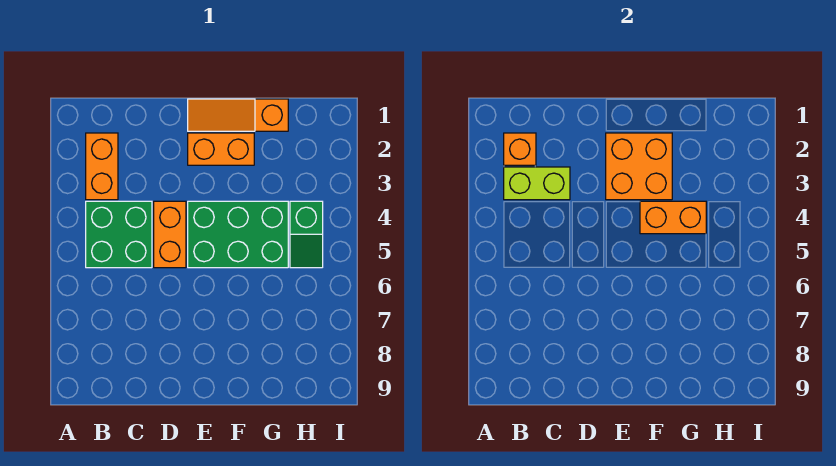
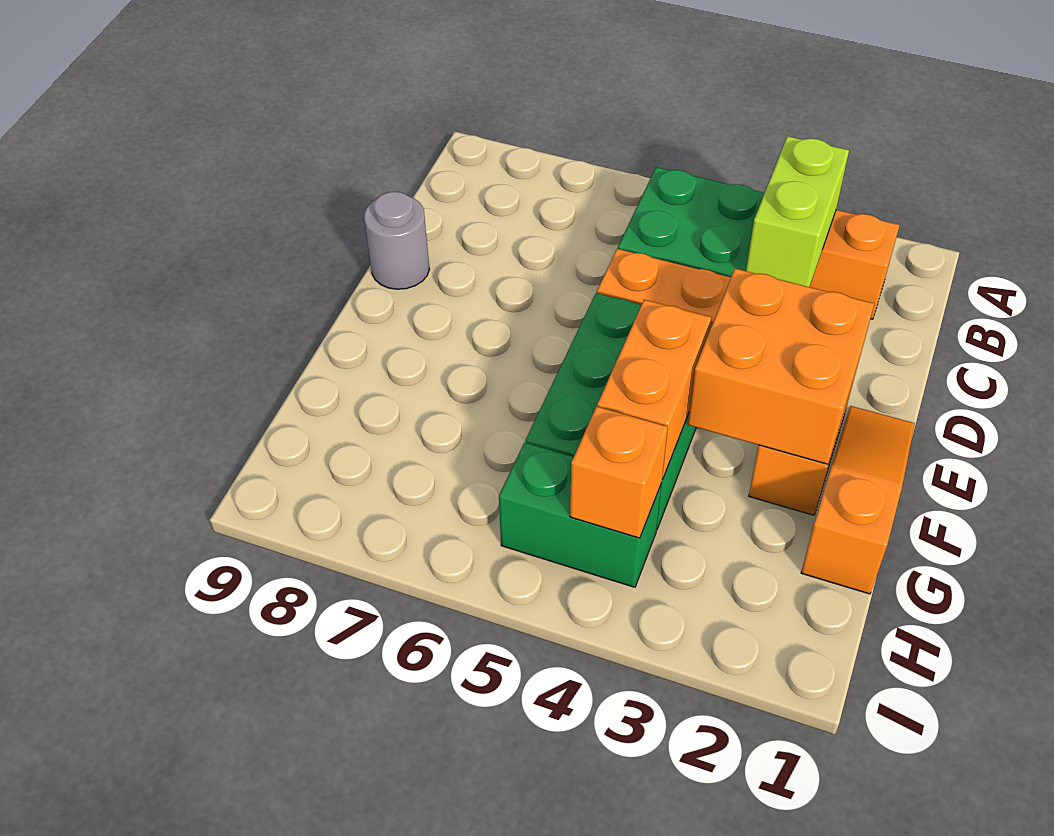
orange 1x1 brick [504,133,536,165] -> orange 1x1 brick moved to [570,406,668,538]
none -> grey 1x1 round brick [364,192,429,289]
green 1x2 slope [290,201,323,268] -> green 1x2 brick [499,443,662,587]

